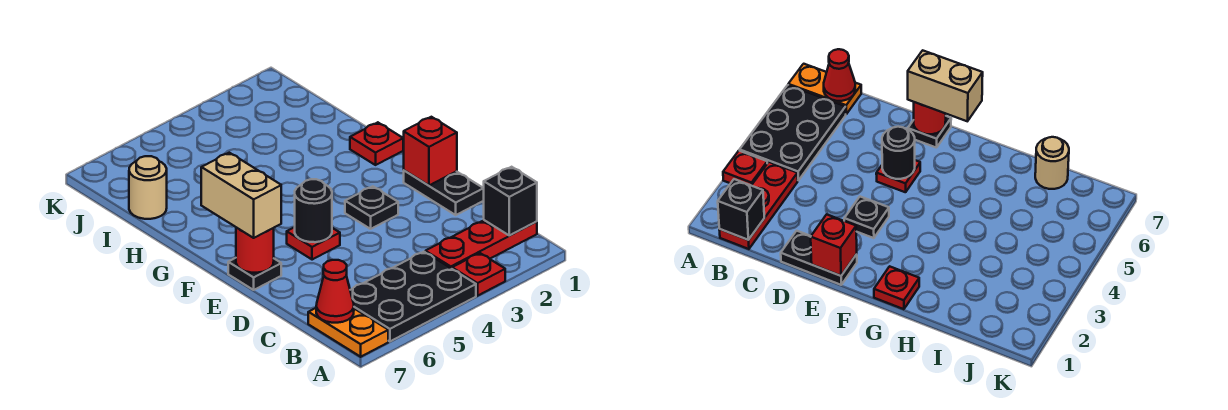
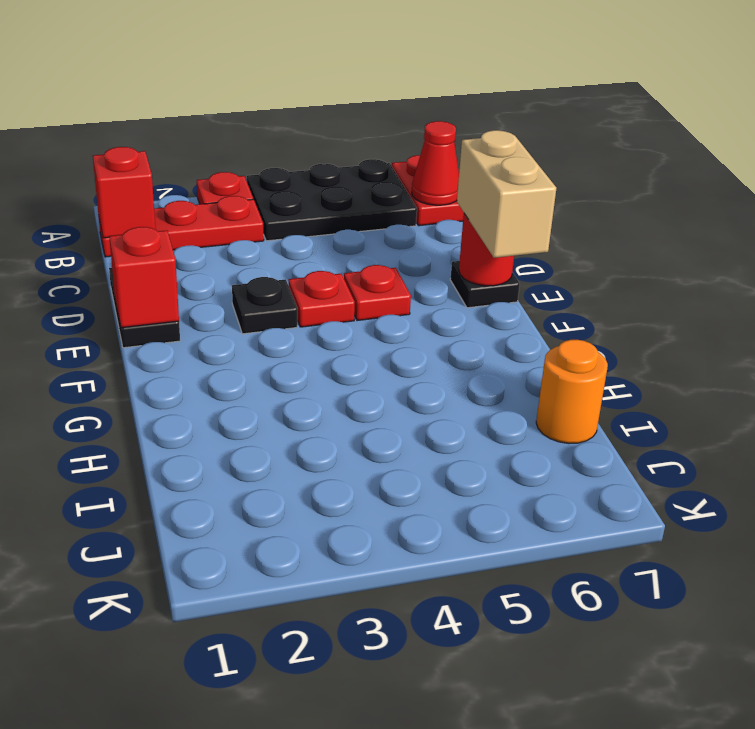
orange 1x2 plate [308,308,388,357] -> red 1x2 plate [392,155,464,226]
black 1x1 brick [484,167,537,236] -> red 1x1 brick [93,147,156,238]
black 1x1 round brick [295,179,332,242] -> none
red 1x1 plate [350,122,403,165] -> red 1x1 plate moved to [289,271,355,327]
tan 1x1 round brick [129,156,167,219] -> orange 1x1 round brick [536,340,608,443]

